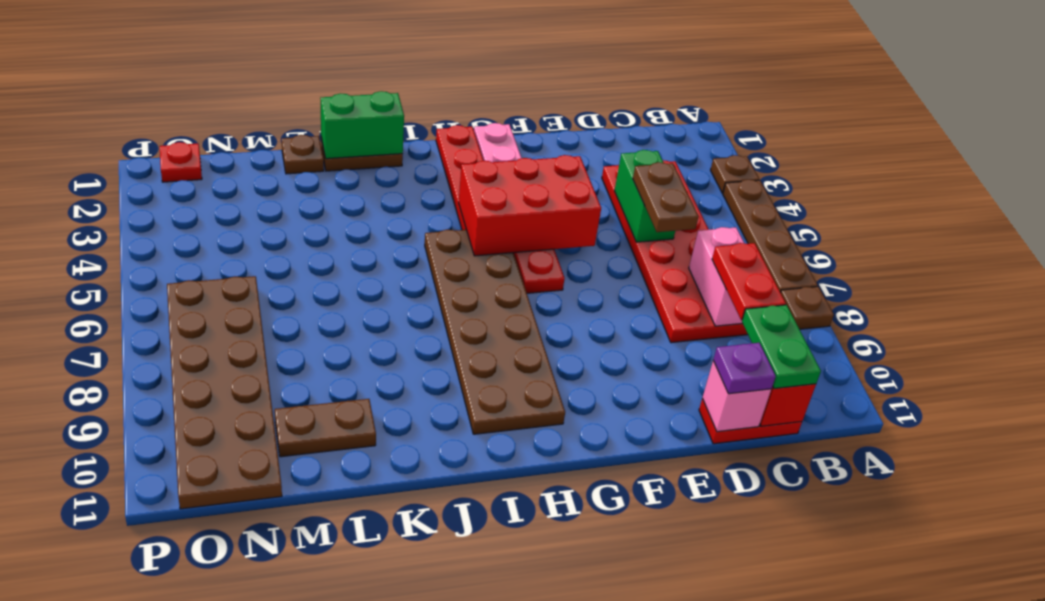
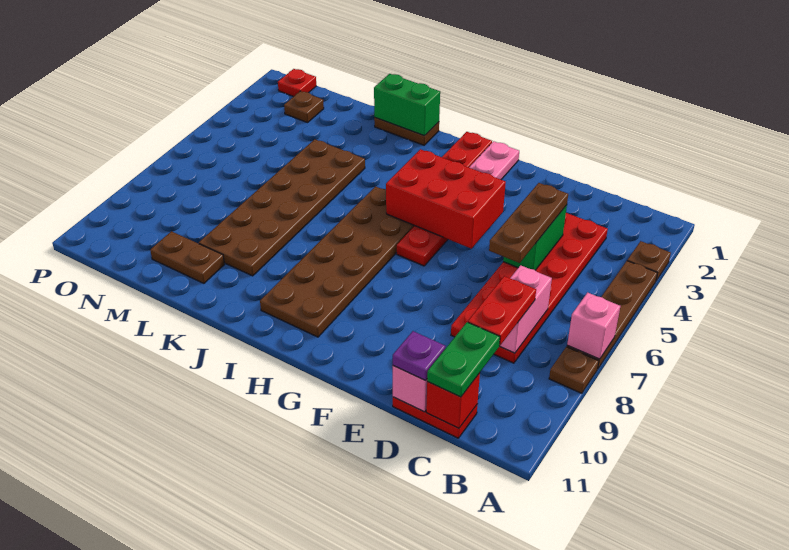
none -> pink 1x1 brick [567,293,620,359]
brown 1x2 plate [633,162,699,232] -> brown 1x3 plate [489,183,568,263]
brown 1x1 plate [282,135,324,174] -> brown 1x1 plate moved to [284,91,324,123]
brown 2x6 plate [167,276,282,509] -> brown 2x6 plate moved to [199,139,365,276]

